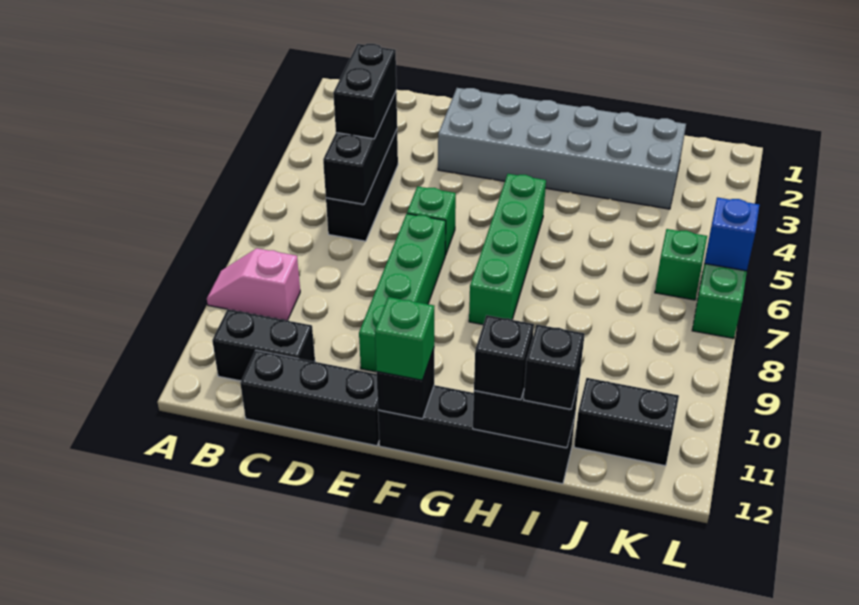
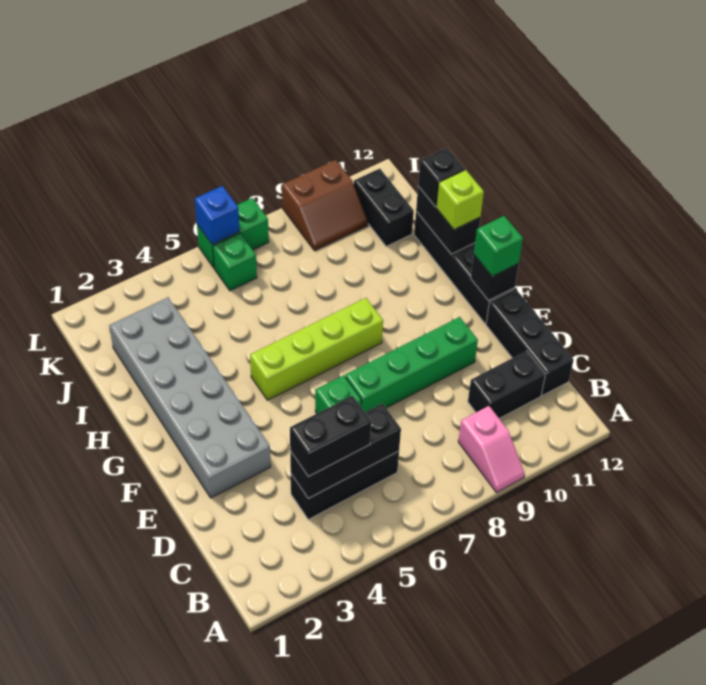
black 1x2 brick [212,309,315,381] -> black 1x2 brick turned to [468,351,545,419]
green 1x4 brick [469,174,546,325] -> lime 1x4 brick [250,298,383,400]
black 1x1 brick [474,315,534,400] -> lime 1x1 brick [436,170,484,229]
none -> brown 2x2 slope [282,160,368,251]

